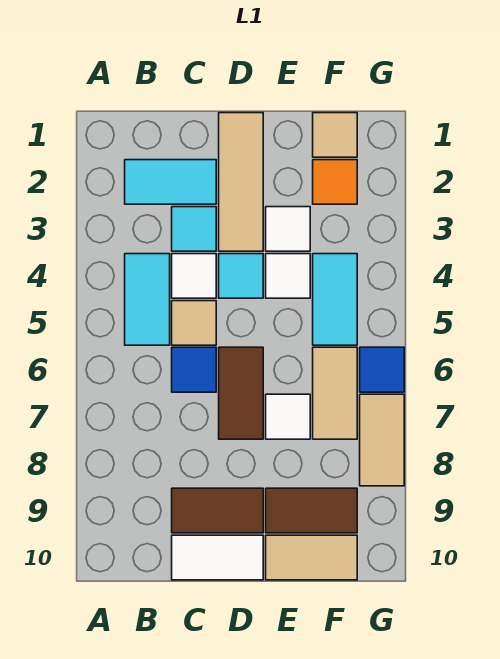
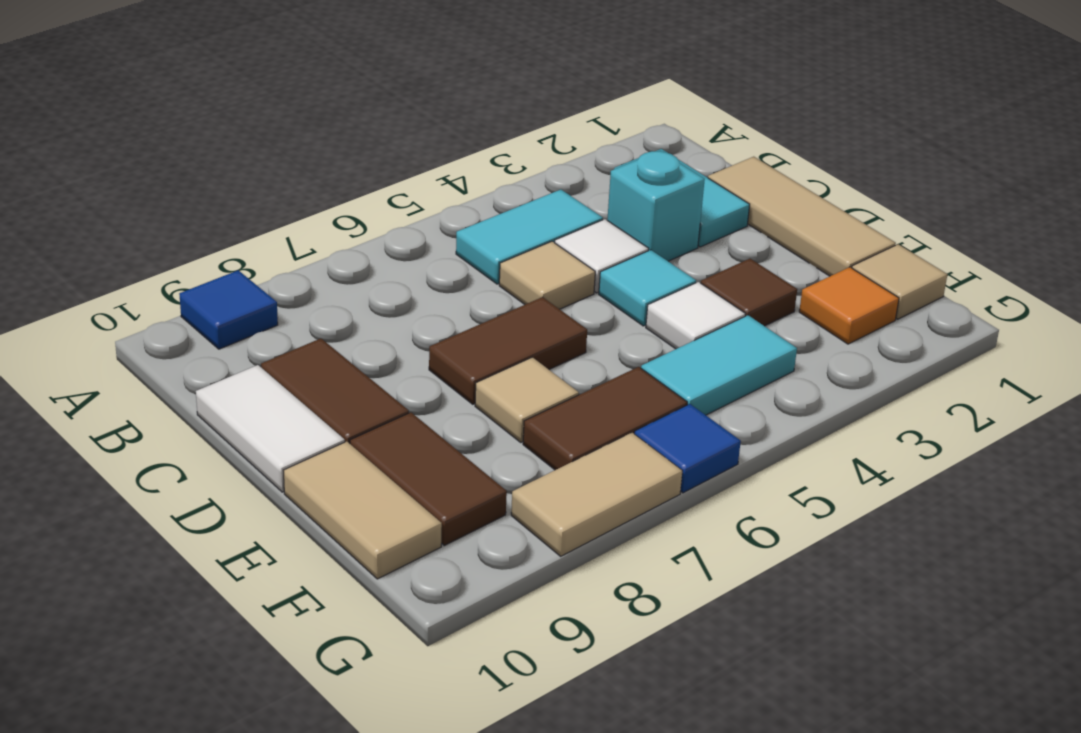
cyan 1x1 tile [172,207,216,251] -> cyan 1x1 brick [607,151,705,261]
blue 1x1 tile [172,347,216,392] -> blue 1x1 tile moved to [179,270,278,349]
tan 1x3 tile [219,113,263,251] -> tan 1x3 tile turned to [708,157,896,276]
white 1x1 tile [266,207,310,251] -> brown 1x1 tile [701,259,797,326]
white 1x1 tile [266,394,310,439] -> tan 1x1 tile [475,357,579,442]
tan 1x2 tile [313,347,357,439] -> brown 1x2 tile [523,367,687,470]

